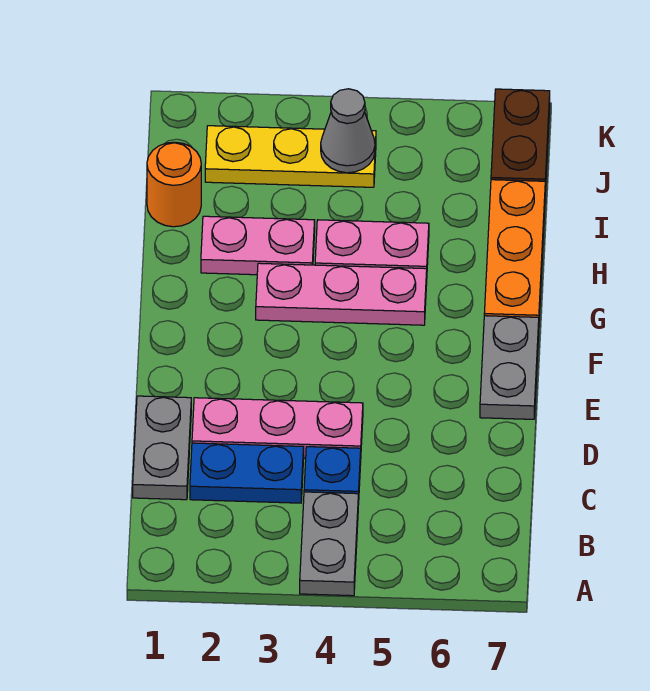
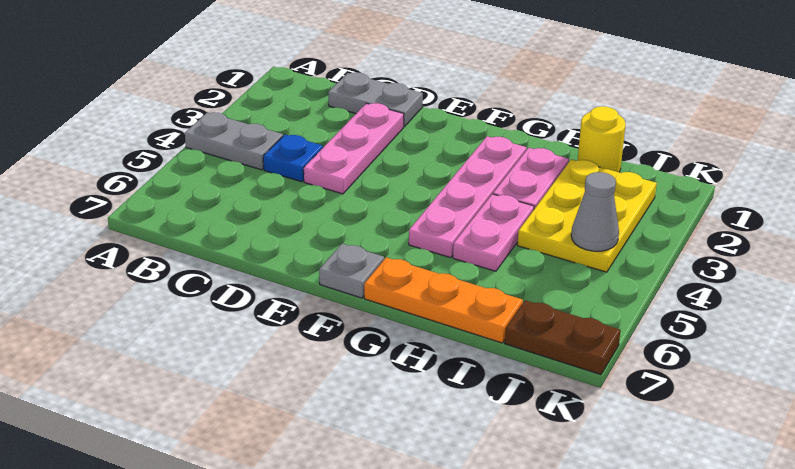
blue 1x2 plate [190,443,304,503] -> none
grey 1x2 plate [480,316,539,419] -> grey 1x1 plate [319,244,384,298]
pink 1x3 plate [256,263,427,325] -> pink 1x4 plate [409,136,527,258]
orange 1x1 round brick [147,142,201,227] -> yellow 1x1 round brick [578,106,626,172]
yellow 1x3 plate [205,126,376,187] -> yellow 2x3 plate [517,159,657,272]

